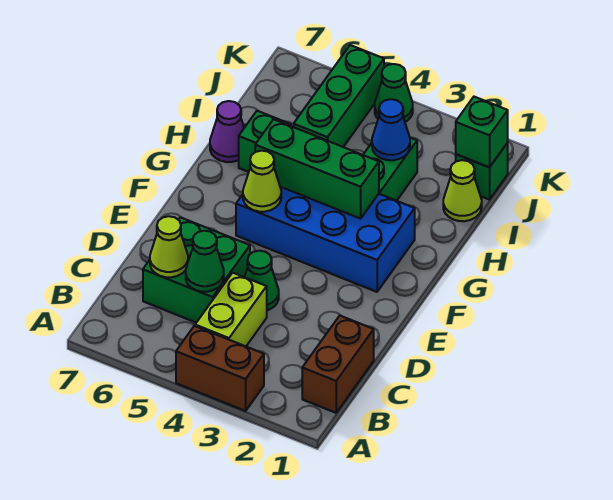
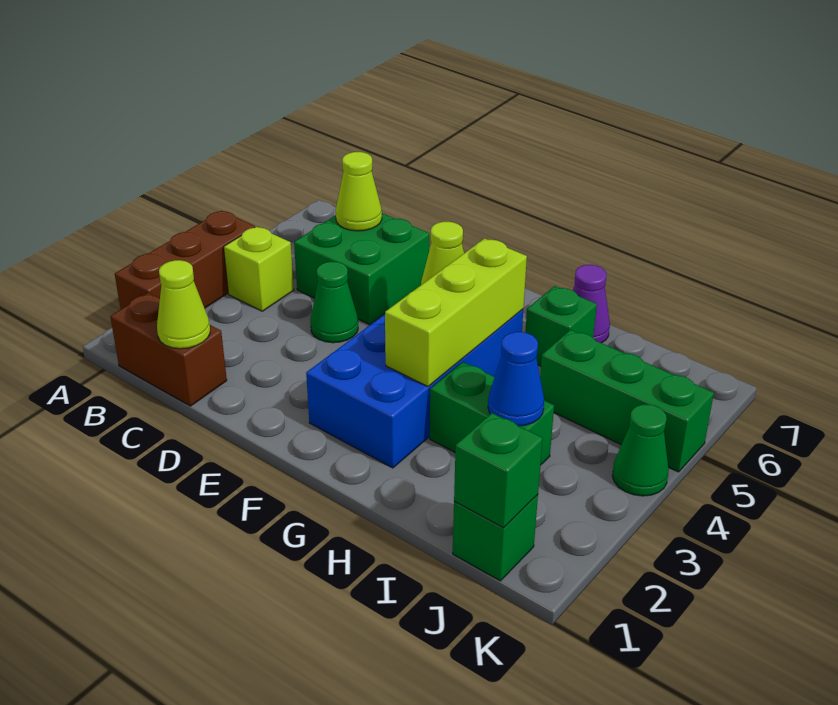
brown 1x2 brick [176,326,264,411] -> brown 1x3 brick [115,211,255,309]
lime 1x2 brick [195,273,267,346] -> lime 1x1 brick [224,227,294,311]
green 1x1 cone [186,231,224,292] -> none
green 1x3 brick [255,119,379,219] -> lime 1x3 brick [385,239,527,386]
lime 1x1 cone [443,160,482,221] -> lime 1x1 cone moved to [157,260,210,349]

